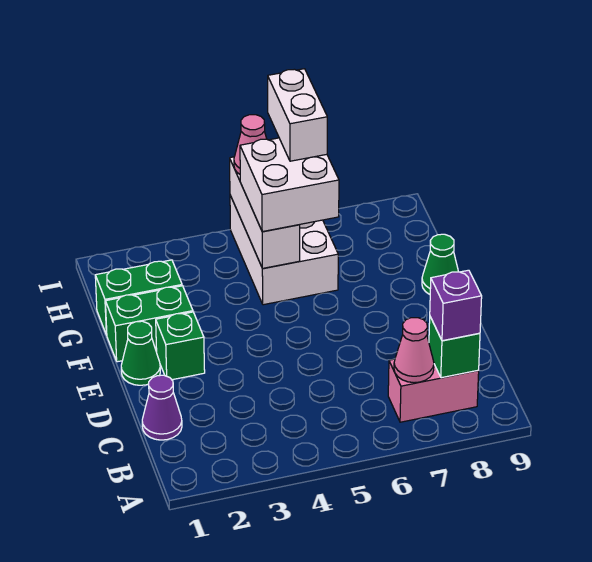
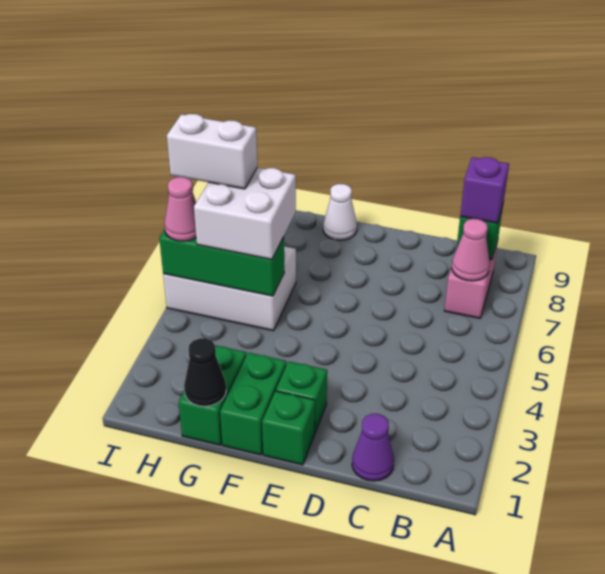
green 1x1 cone [121,321,160,385] -> green 1x1 brick [262,391,315,465]
green 1x1 cone [422,234,458,294] -> white 1x1 cone [323,184,357,240]
none -> black 1x1 cone [184,338,226,406]
white 1x3 brick [230,157,300,269] -> green 1x3 brick [159,229,284,296]

